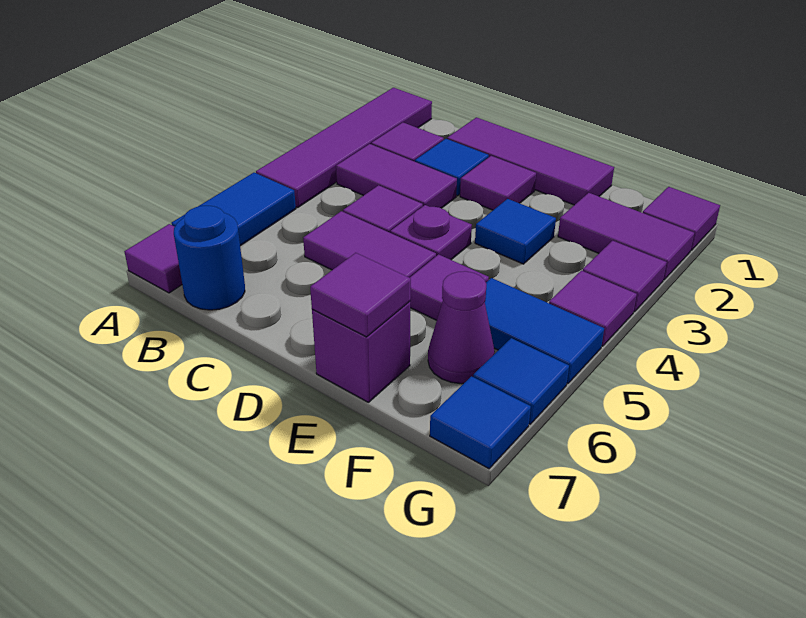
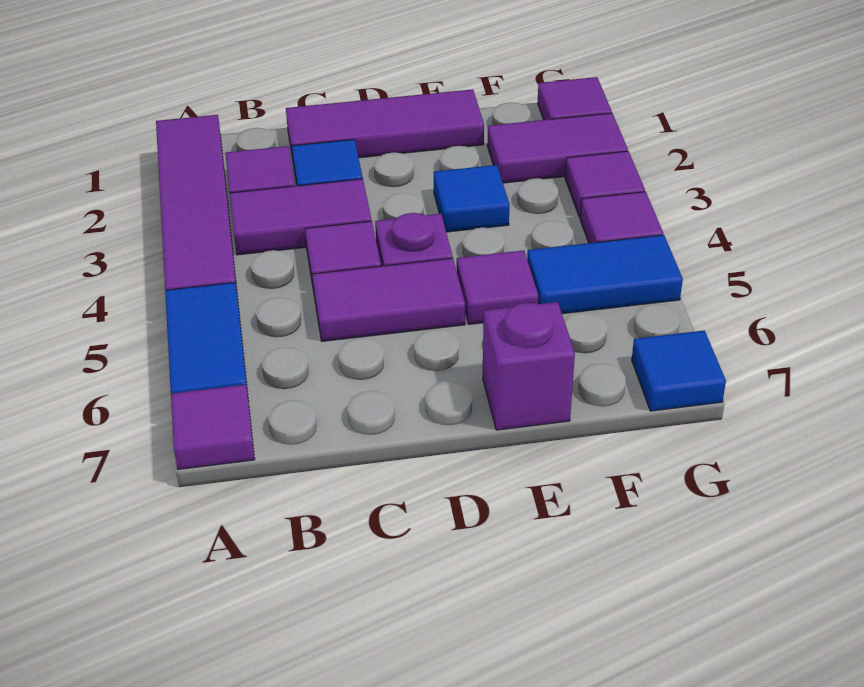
blue 1x1 round brick [174,206,245,310] -> none
purple 1x1 tile [460,156,536,210] -> none
purple 1x1 tile [310,253,411,337] -> none
purple 1x1 cone [428,271,495,384] -> none
blue 1x1 tile [473,338,569,424] -> none

